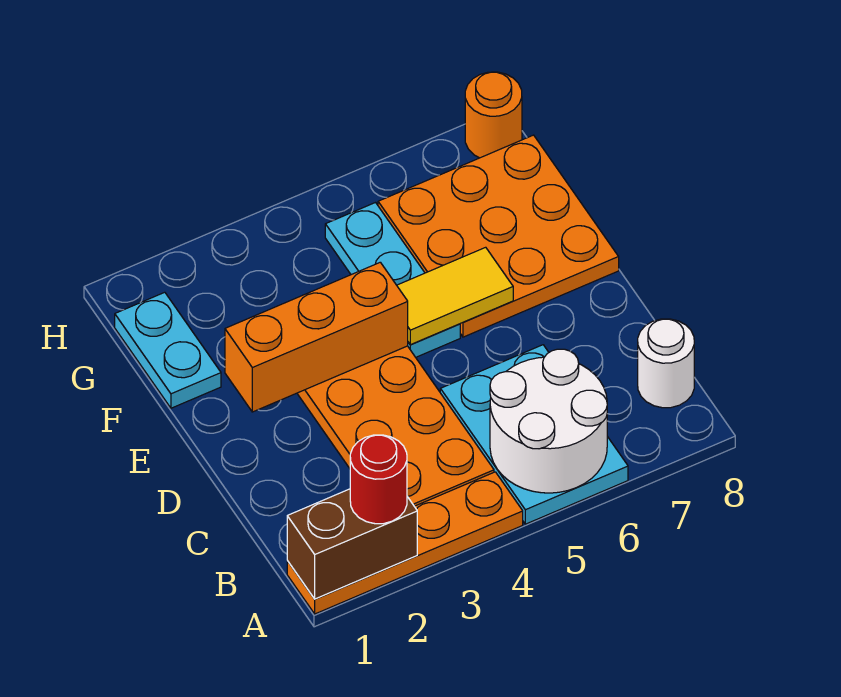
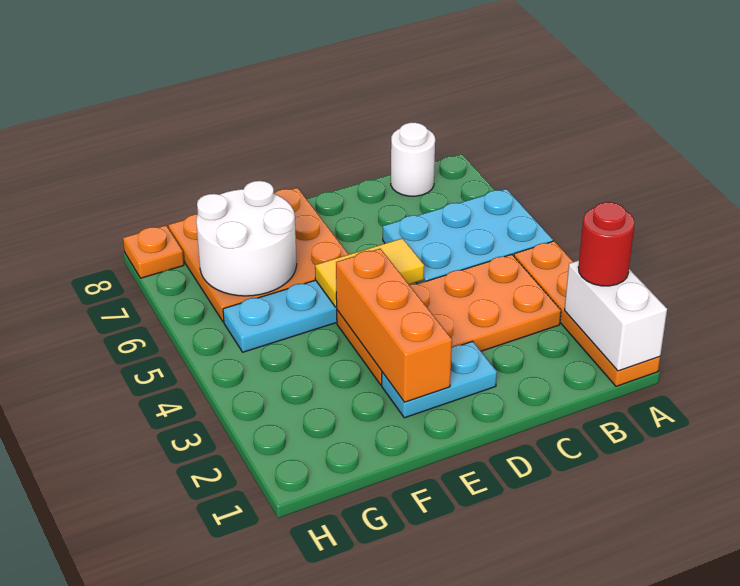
brown 1x2 brick [287,489,417,599] -> white 1x2 brick [565,260,667,371]
white 2x2 round brick [490,349,607,493] -> white 2x2 round brick moved to [196,181,297,296]
yellow 1x2 tile [397,247,513,345] -> yellow 1x2 tile turned to [315,238,424,307]
cyan 1x2 plate [115,292,221,408] -> cyan 1x2 plate moved to [382,341,497,418]
orange 1x1 round brick [465,72,522,158] -> orange 1x1 plate [123,225,184,278]

